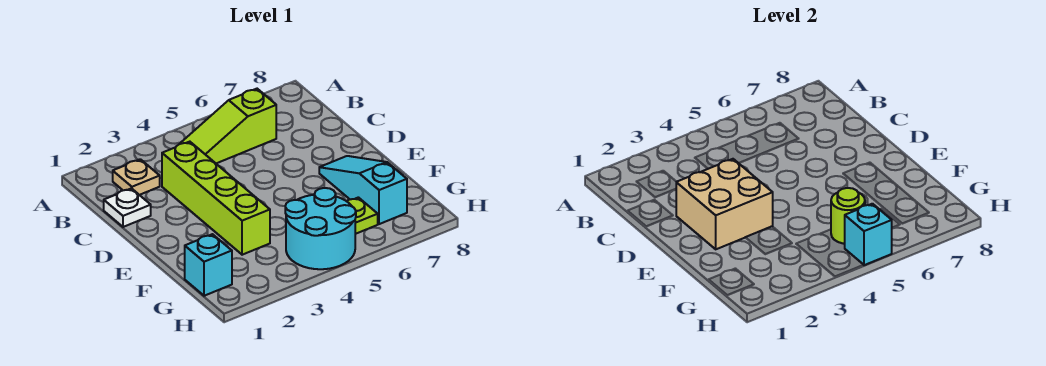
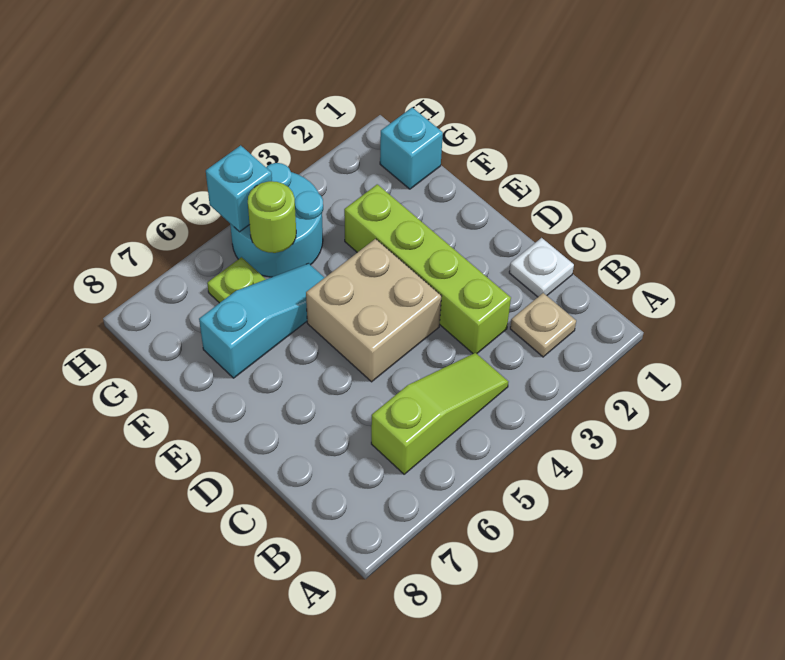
tan 2x2 brick [676,159,773,249] -> tan 2x2 brick moved to [306,239,441,382]
cyan 1x3 slope [319,156,407,224] -> cyan 1x3 slope turned to [199,263,325,378]

